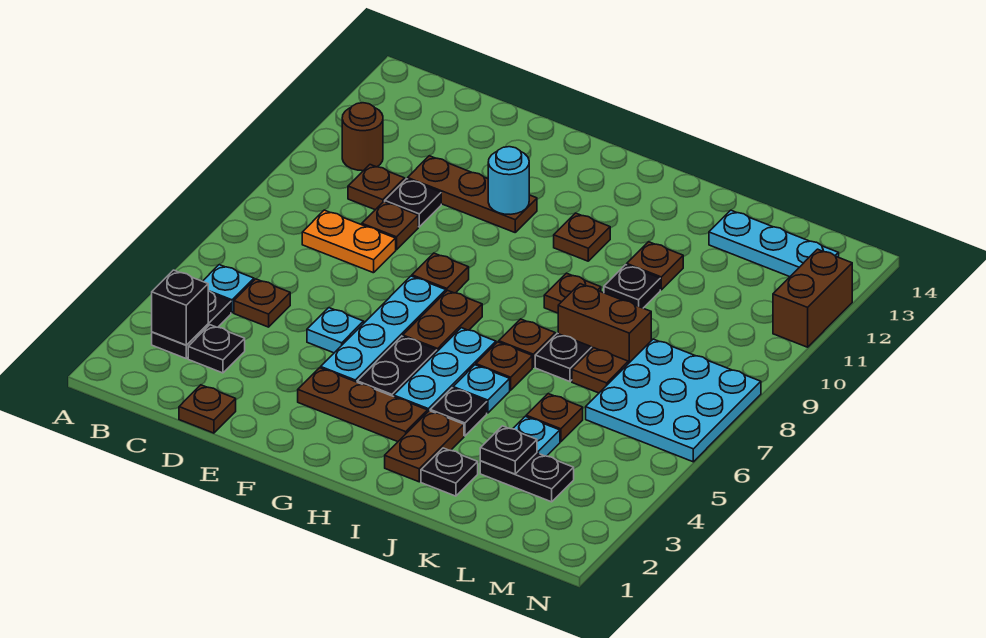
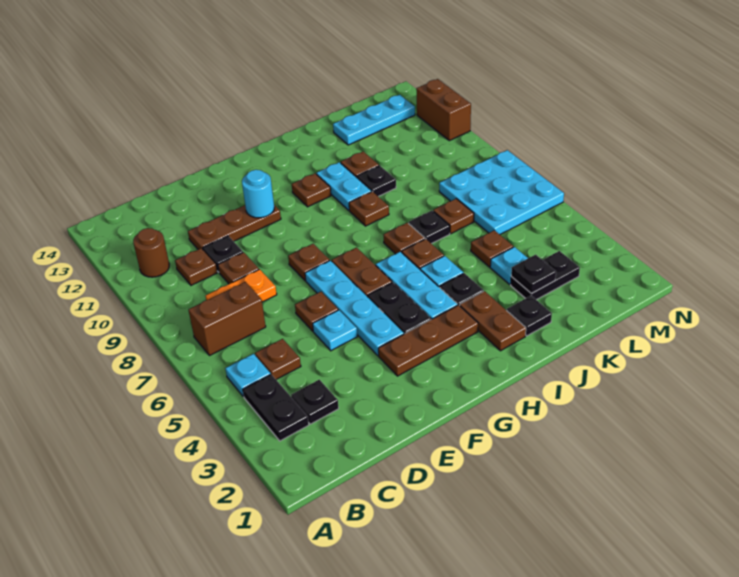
black 1x1 brick [152,270,208,345] -> none
brown 1x1 plate [179,385,236,433] -> brown 1x1 plate moved to [295,292,338,331]
none -> cyan 1x2 plate [316,162,372,210]
brown 1x2 brick [558,284,651,364] -> brown 1x2 brick moved to [188,282,266,356]

